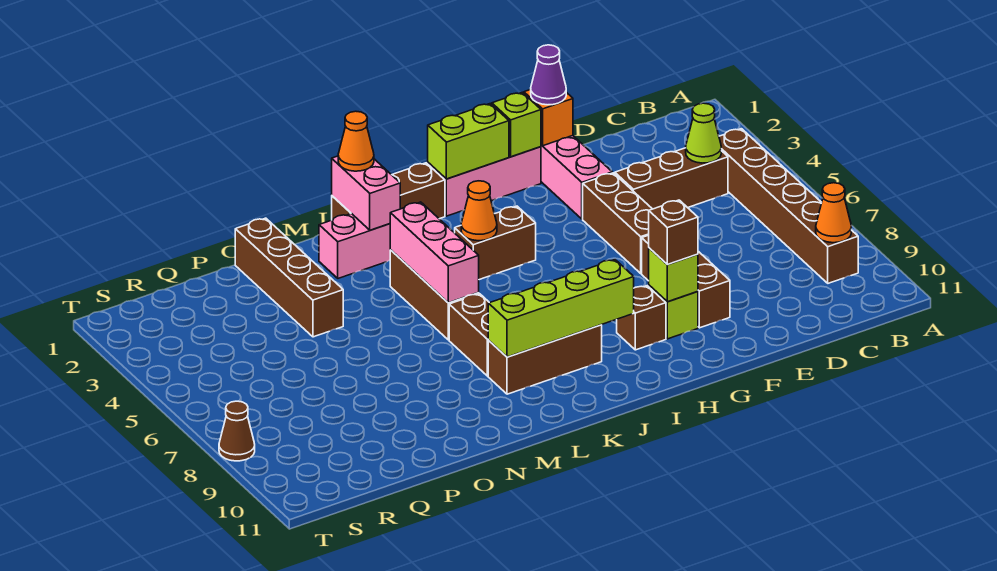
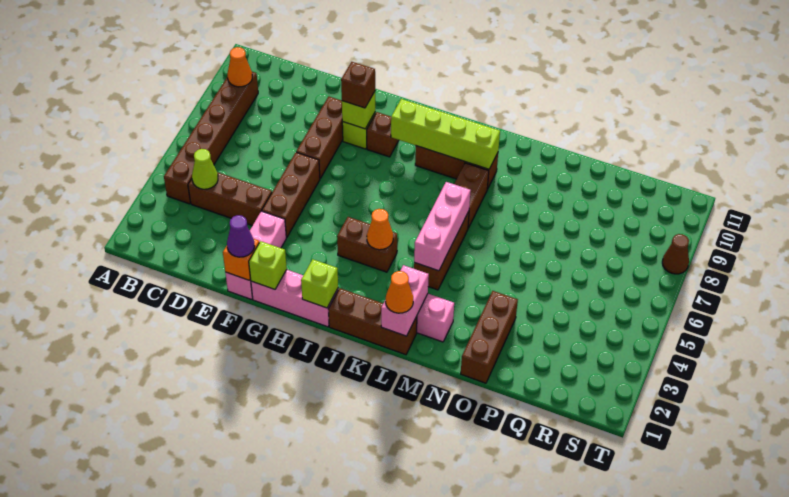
lime 1x2 brick [428,104,509,179] -> lime 1x1 brick [301,259,338,308]
brown 1x4 brick [235,218,343,337] -> brown 1x3 brick [461,291,518,383]

